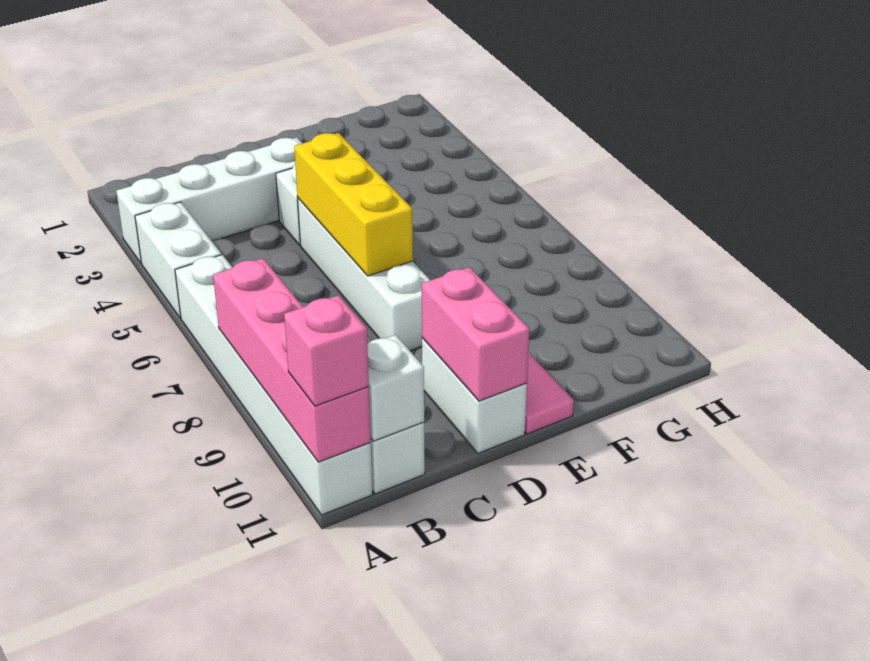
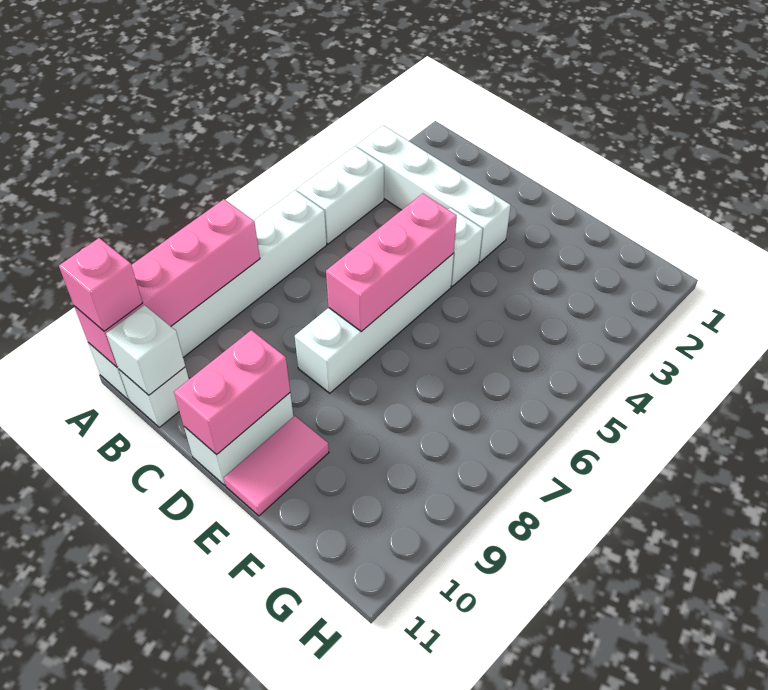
yellow 1x3 brick [294,133,413,276] -> pink 1x3 brick [326,194,457,332]

